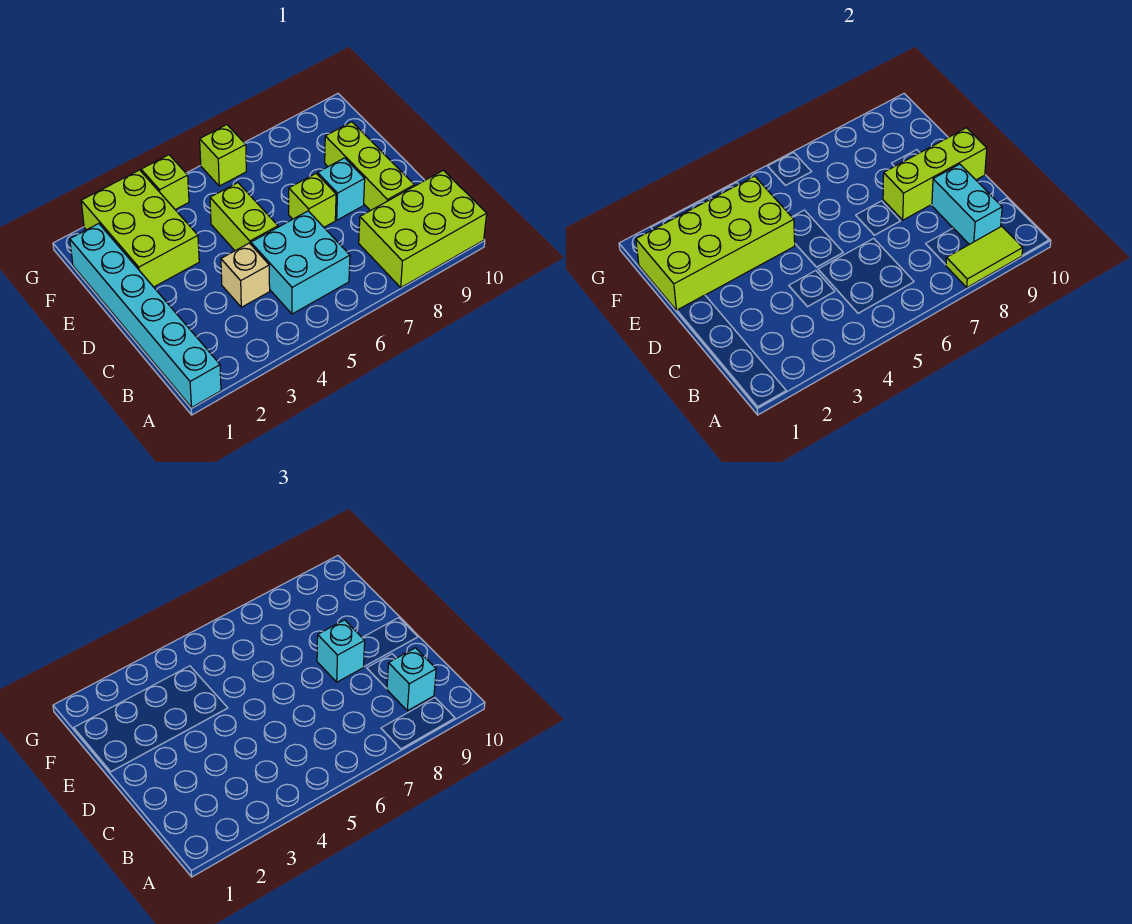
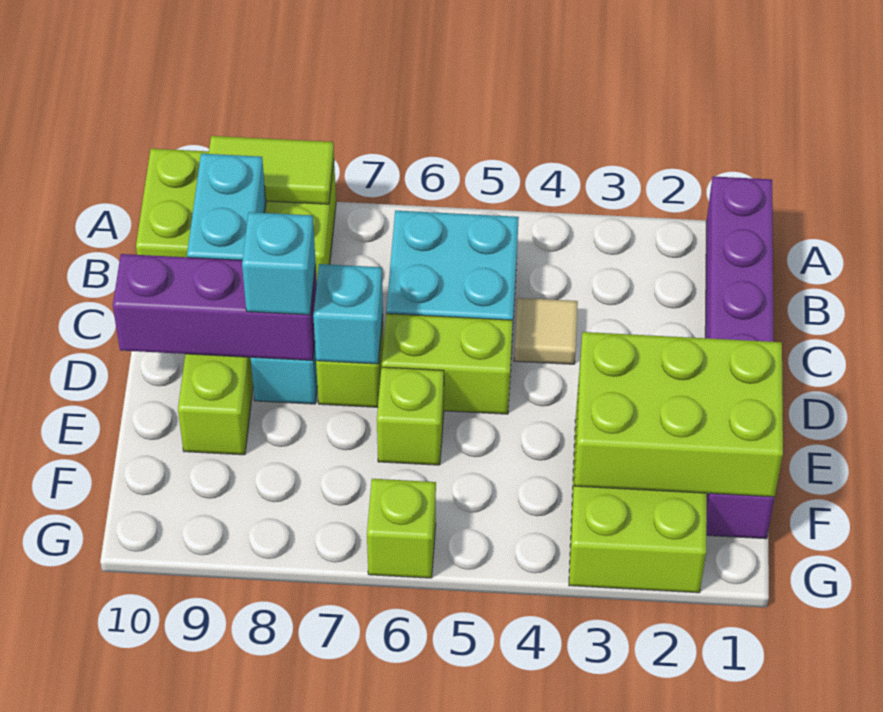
cyan 1x6 brick [70,224,221,407] -> purple 1x6 brick [705,176,775,539]
cyan 1x1 brick [387,648,436,711] -> cyan 1x1 brick moved to [313,264,383,364]
tan 1x1 brick [221,243,270,307] -> tan 1x1 tile [514,298,578,364]
lime 1x2 brick [210,183,278,251] -> lime 1x2 brick turned to [382,314,513,414]
lime 1x3 brick [883,128,987,220] -> purple 1x3 brick [113,254,317,360]
lime 2x4 brick [636,176,795,311] -> lime 2x3 brick [575,332,783,497]
lime 1x1 brick [141,155,189,210] -> lime 1x1 brick moved to [377,367,444,465]

